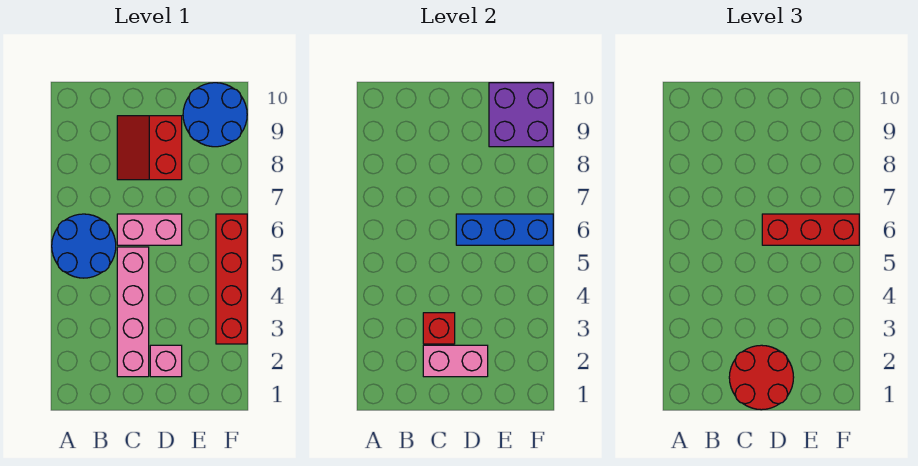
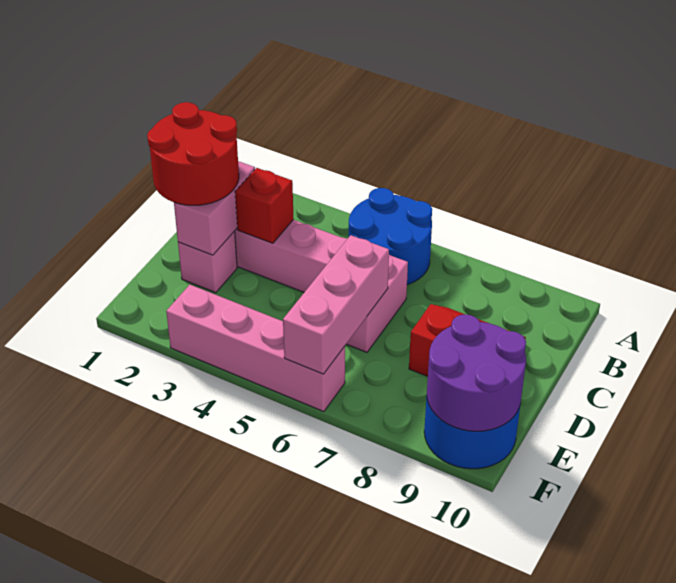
blue 1x3 brick [456,214,553,245] -> pink 1x3 brick [283,235,389,374]
red 1x3 brick [762,214,859,245] -> none
purple 2x2 brick [489,83,553,147] -> purple 2x2 round brick [427,314,526,431]
red 1x4 brick [216,214,247,344] -> pink 1x4 brick [166,285,345,412]

